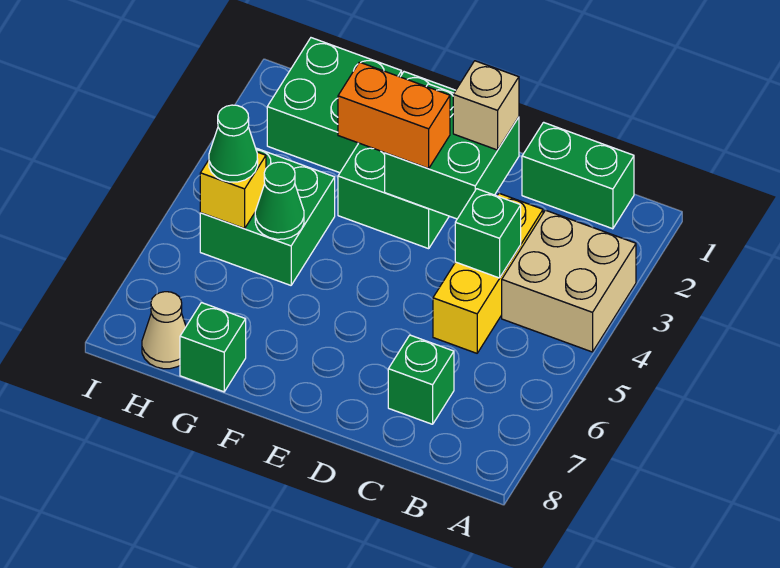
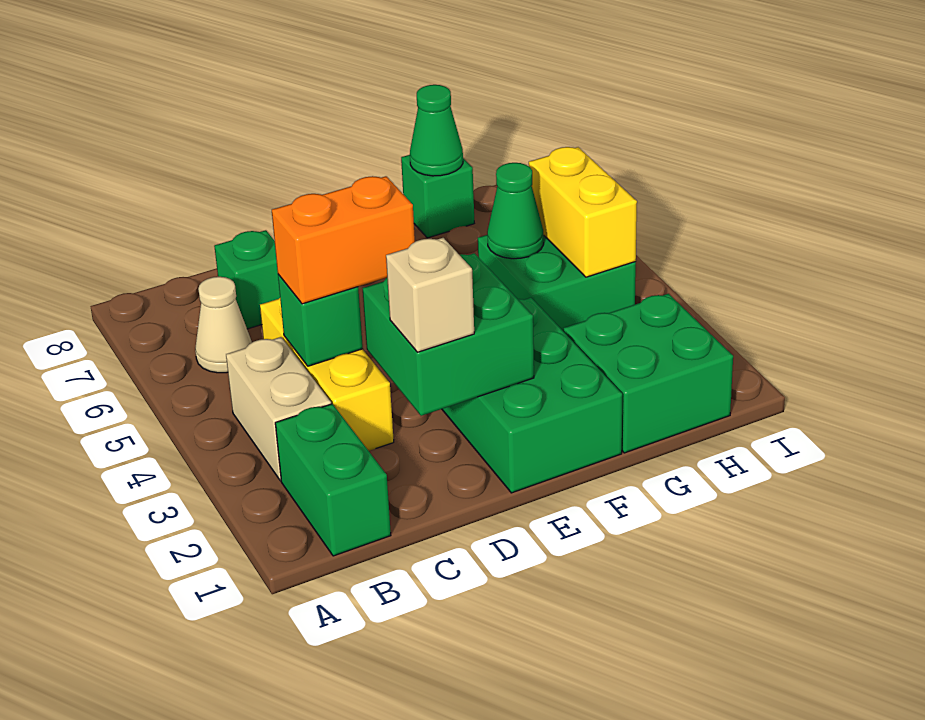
tan 2x2 brick [502,210,636,352] -> tan 1x2 brick [226,337,331,481]
green 1x2 brick [522,122,634,229] -> green 1x2 brick turned to [275,404,391,556]
orange 1x2 brick [338,62,450,169] -> orange 1x2 brick moved to [272,176,415,304]
yellow 1x1 brick [200,152,266,228] -> yellow 1x2 brick [529,147,637,277]
green 1x1 cone [209,105,258,182] -> green 1x1 cone moved to [410,85,463,176]
tan 1x1 cone [142,292,186,369] -> tan 1x1 cone moved to [195,277,252,373]

